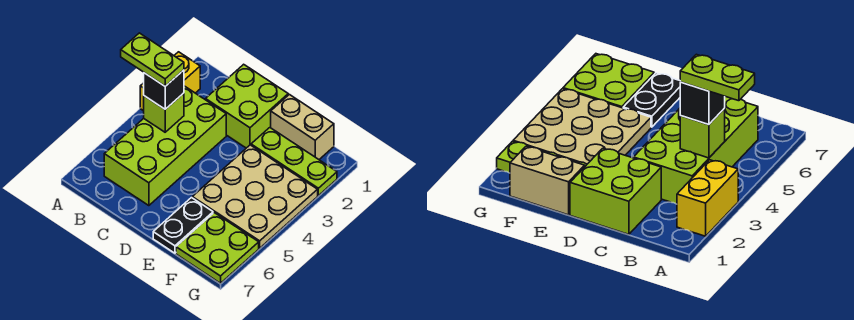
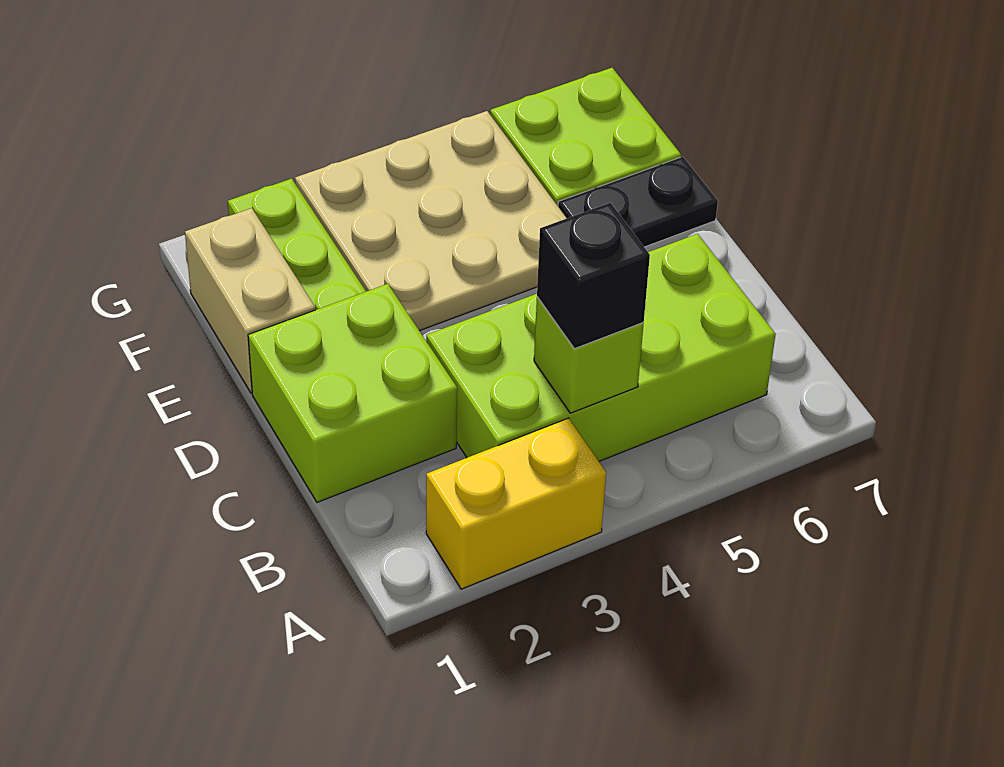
lime 1x2 plate [121,33,184,86] -> none

